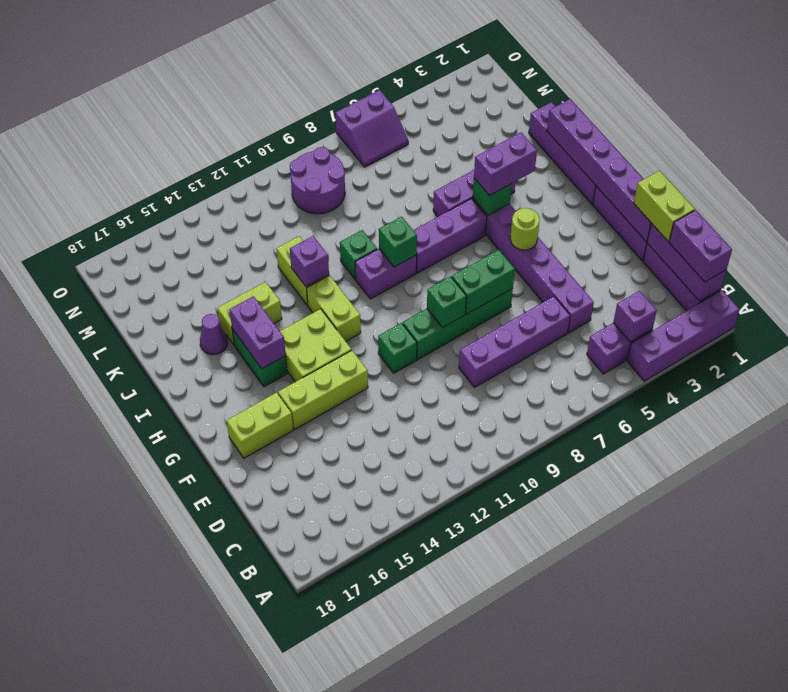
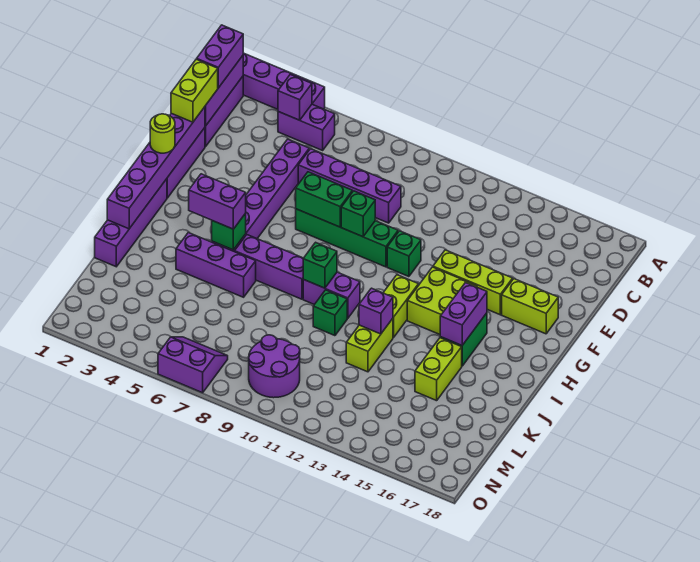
lime 1x1 round brick [510,208,540,250] -> lime 1x1 round brick moved to [150,114,175,153]
lime 1x2 brick [217,282,282,345] -> lime 1x2 brick turned to [415,338,462,401]
purple 1x1 cone [200,314,228,355] -> none

